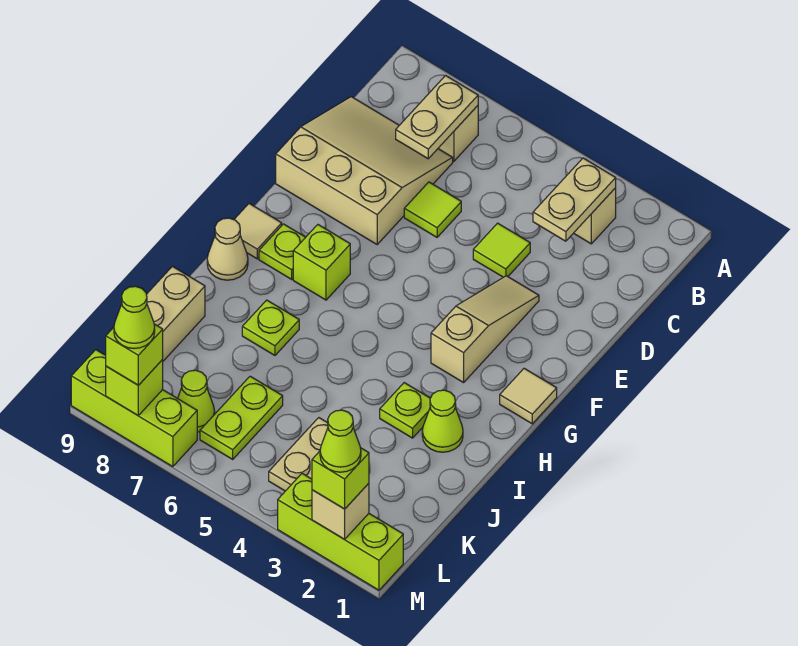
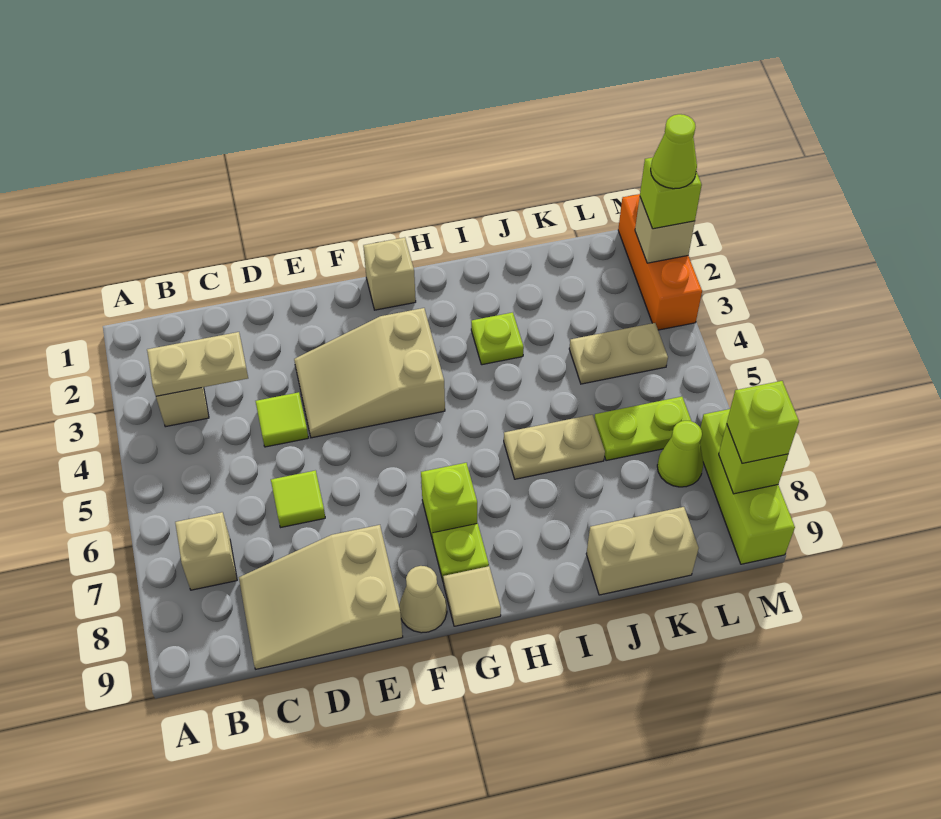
tan 1x2 plate [396,76,478,159] -> tan 1x2 plate moved to [504,415,605,479]
tan 3x3 slope [276,97,453,244] -> tan 2x3 slope [239,525,403,669]
tan 1x3 slope [431,276,539,383] -> tan 2x3 slope [294,308,445,438]
tan 1x1 tile [500,368,557,424] -> tan 1x1 brick [363,237,416,310]
tan 1x1 cone [207,218,248,280] -> tan 1x1 cone moved to [399,566,447,633]
lime 1x1 cone [422,390,463,452] -> none
lime 1x1 plate [242,300,299,355] -> none
lime 1x3 brick [278,474,403,590] -> orange 1x3 brick [618,194,702,330]
lime 1x1 cone [114,286,155,349] -> none

